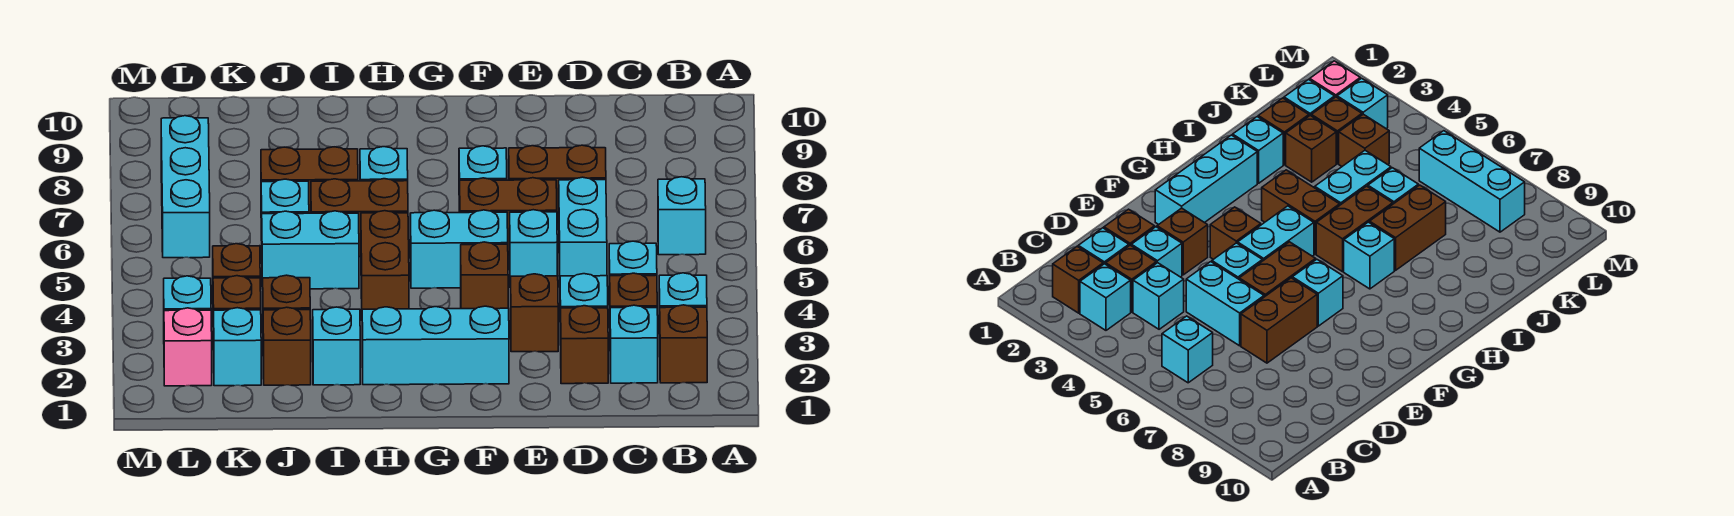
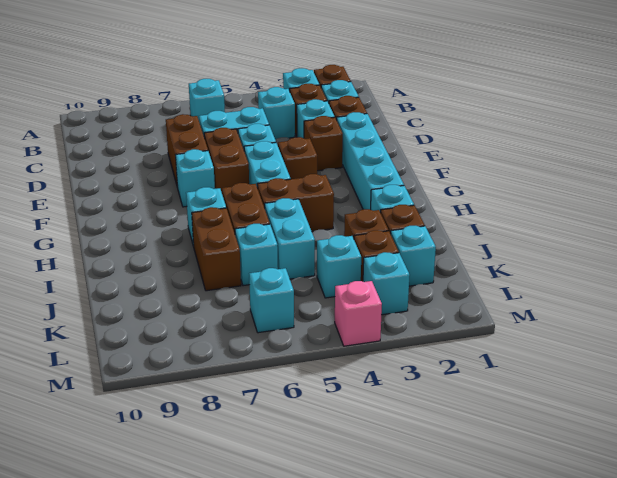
cyan 1x3 brick [362,306,509,385] -> cyan 1x4 brick [337,112,404,210]
brown 1x1 brick [213,244,260,278] -> cyan 1x1 brick [317,235,361,298]
pink 1x1 brick [164,308,212,386] -> pink 1x1 brick moved to [335,281,382,346]
cyan 1x3 brick [161,116,210,258] -> cyan 1x1 brick [249,268,294,333]

